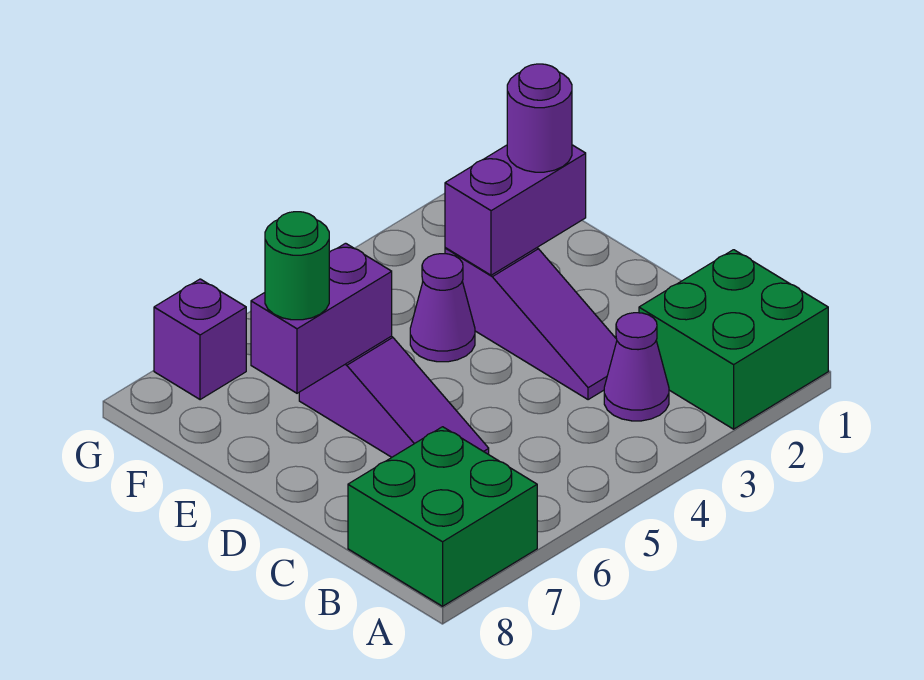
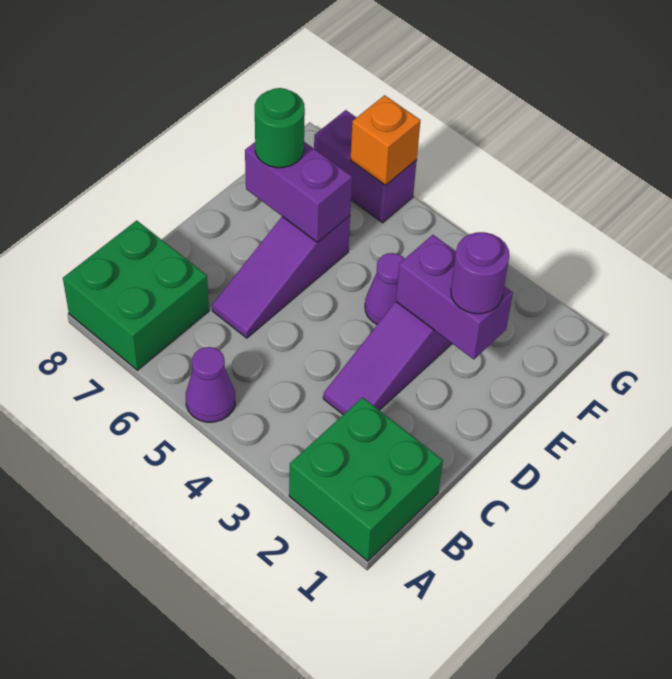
purple 1x1 cone [604,313,669,421] -> purple 1x1 cone moved to [186,347,235,422]
none -> orange 1x1 brick [350,95,421,186]
purple 1x1 brick [154,279,246,400] -> purple 1x2 brick [314,110,417,223]

